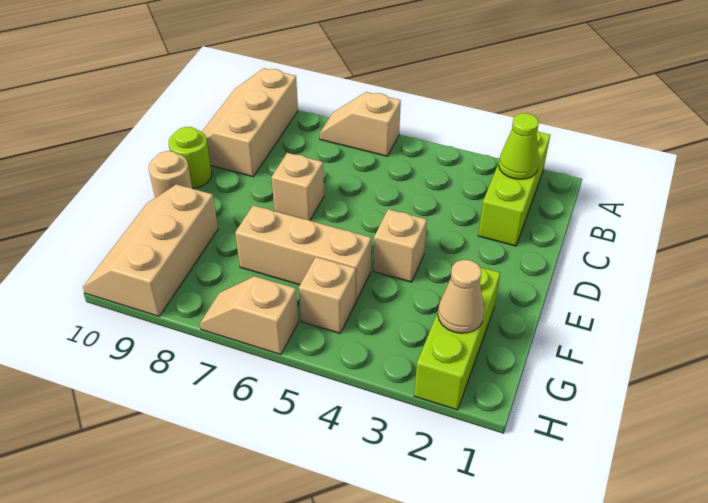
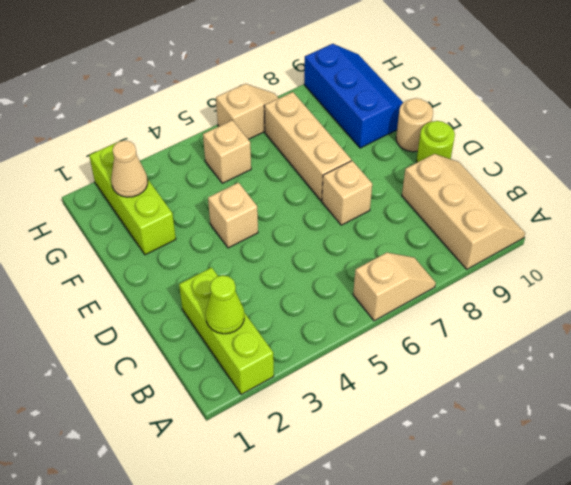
tan 1x3 brick [235,205,371,301] -> tan 1x3 brick turned to [264,92,351,201]
tan 2x3 slope [83,184,218,316] -> blue 2x3 slope [304,44,403,148]

